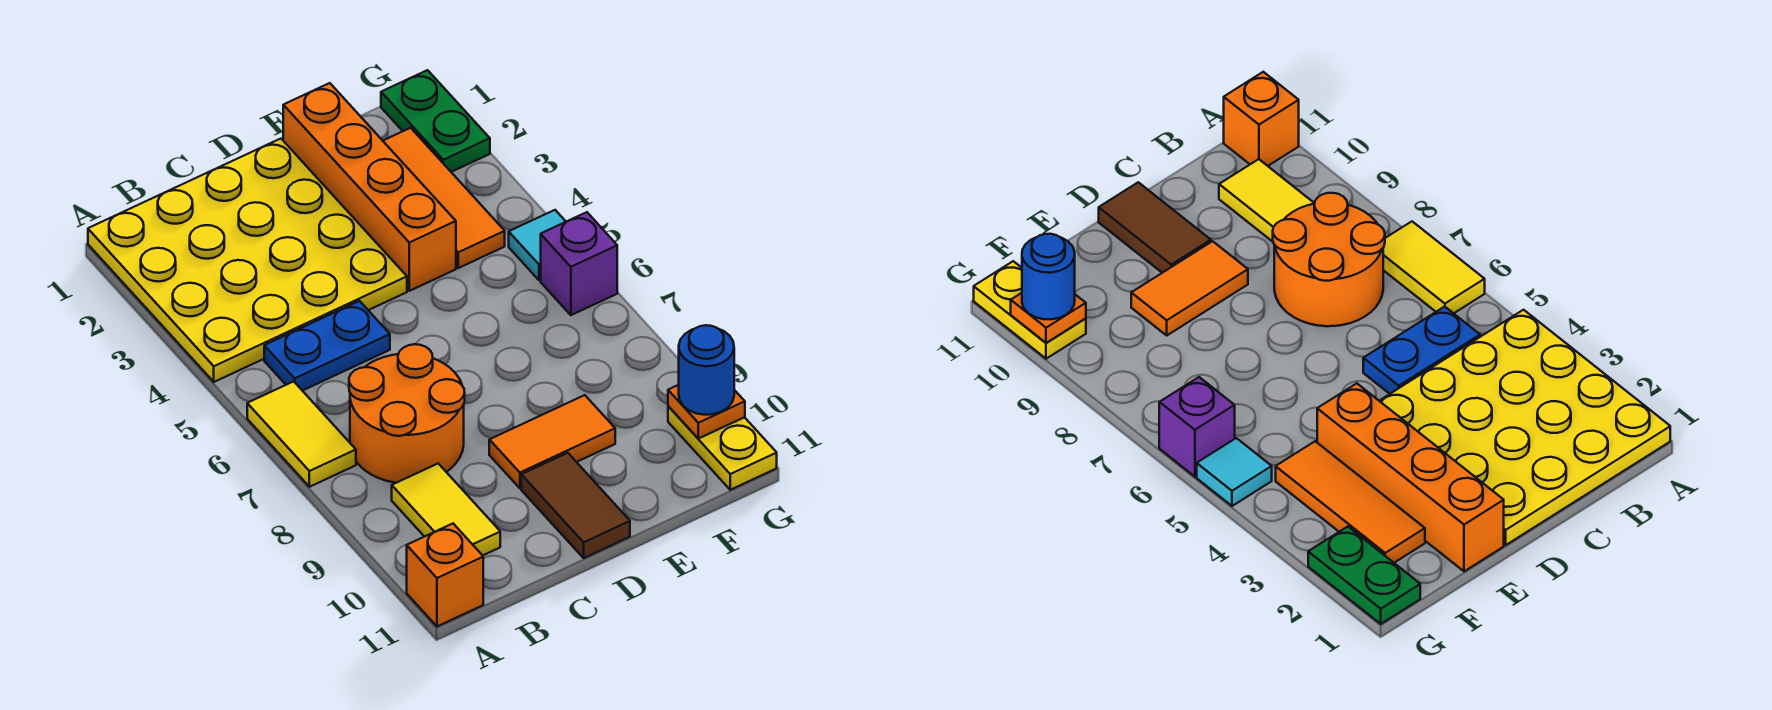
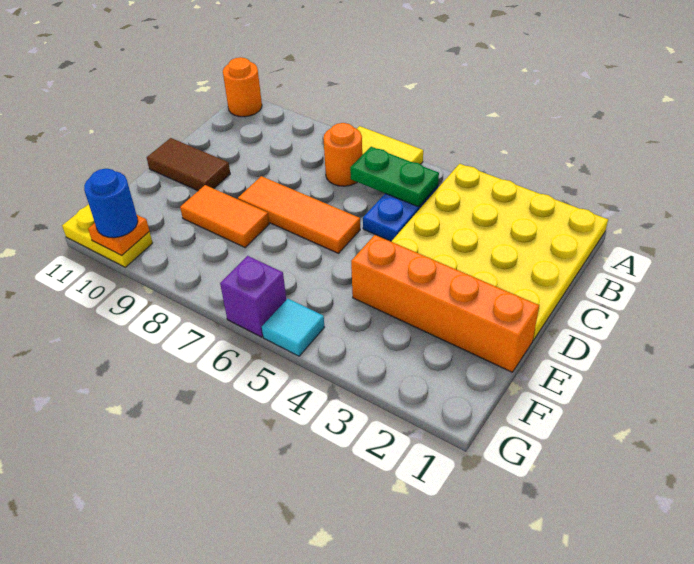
orange 1x1 brick [407,524,483,626] -> orange 1x1 round brick [223,57,262,117]
orange 2x2 round brick [349,344,465,483] -> orange 1x1 round brick [323,123,362,186]
yellow 1x2 tile [392,464,500,555] -> none
orange 1x2 tile [489,395,615,488] -> orange 1x2 tile turned to [180,185,269,247]
orange 1x3 tile [383,128,505,268] -> orange 1x3 tile moved to [238,176,360,253]
green 1x2 plate [381,70,490,172] -> green 1x2 plate moved to [350,147,439,207]

